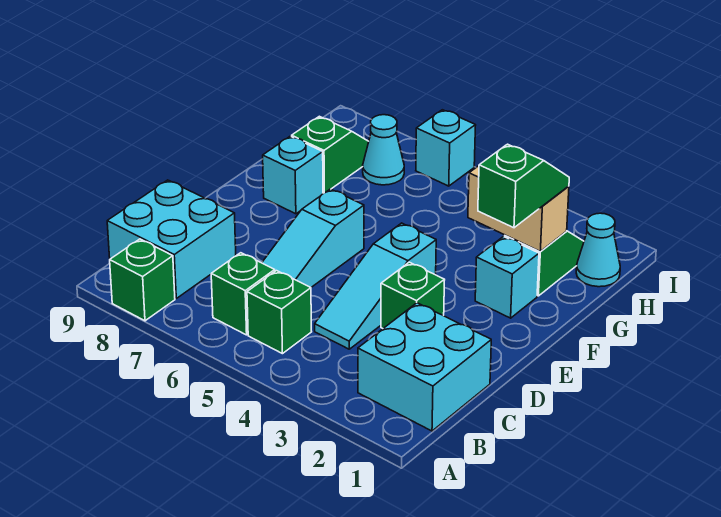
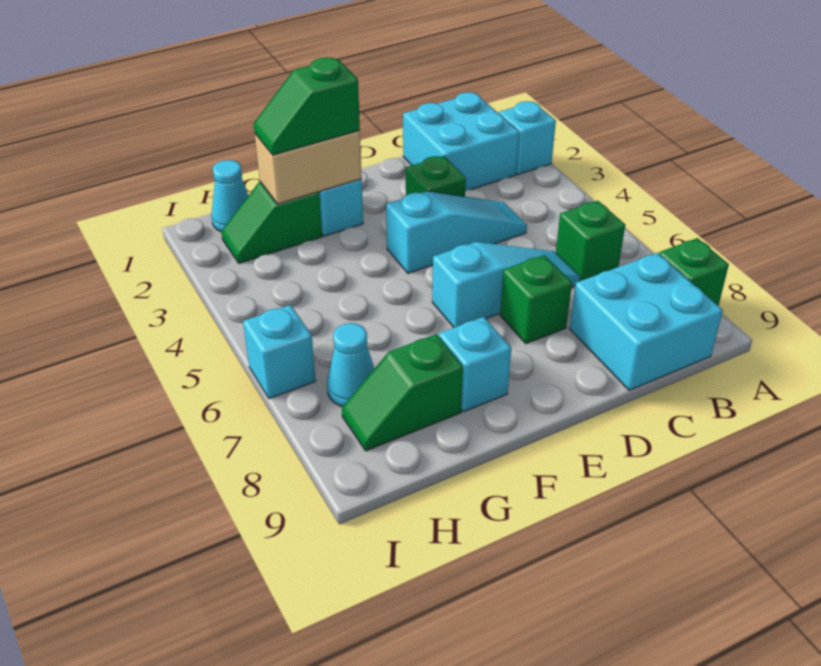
none -> cyan 1x1 brick [499,101,556,174]
green 1x1 brick [247,271,312,354] -> green 1x1 brick moved to [500,255,572,344]
tan 1x2 brick [468,166,569,252] -> tan 1x2 brick turned to [255,131,362,204]

